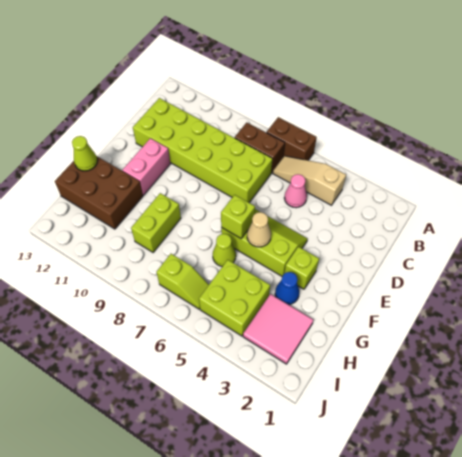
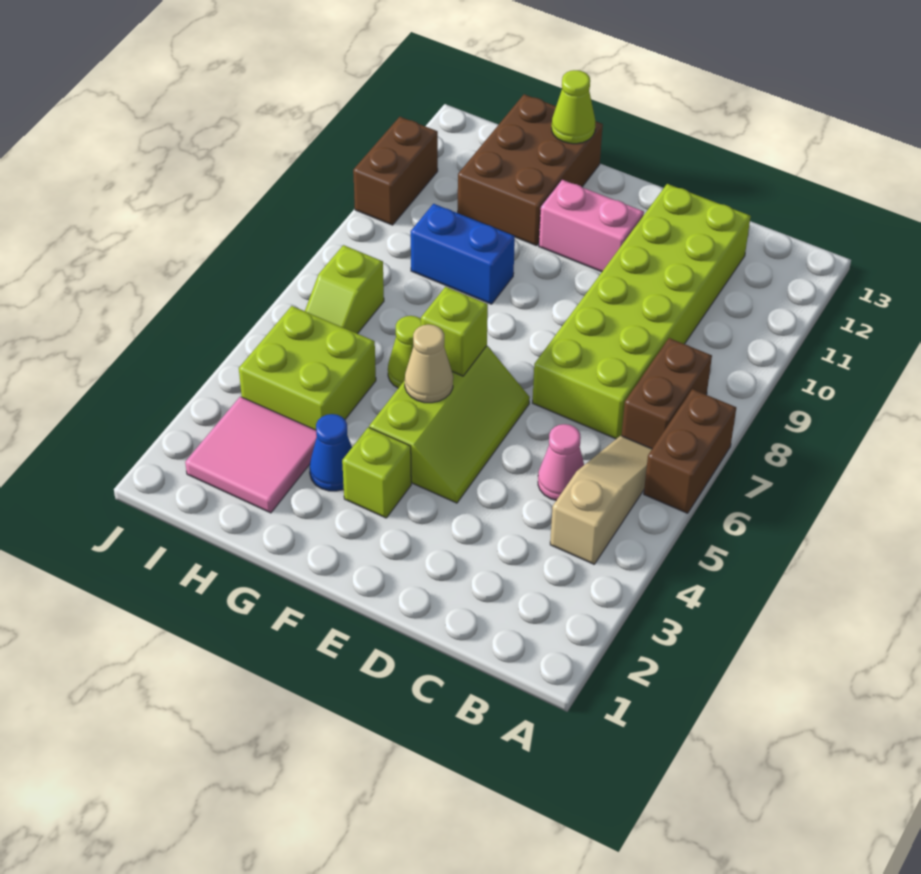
lime 1x2 brick [131,193,181,253] -> blue 1x2 brick [411,204,515,304]
none -> brown 1x2 brick [353,117,438,225]

